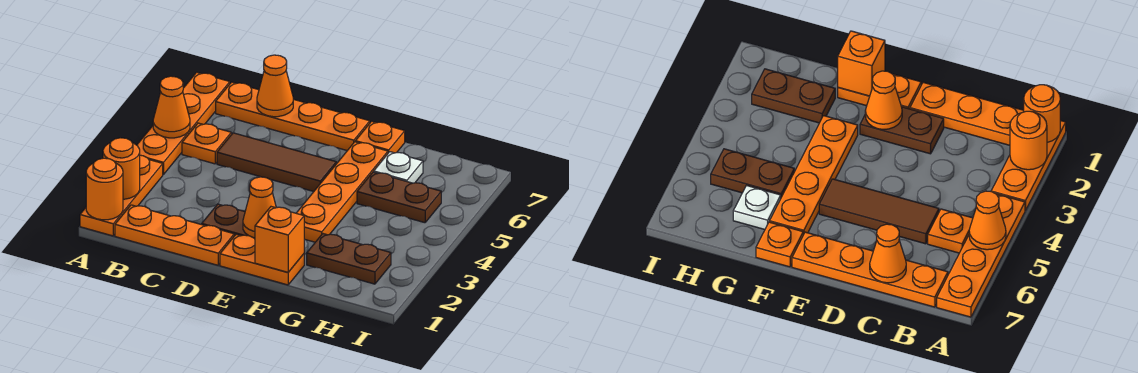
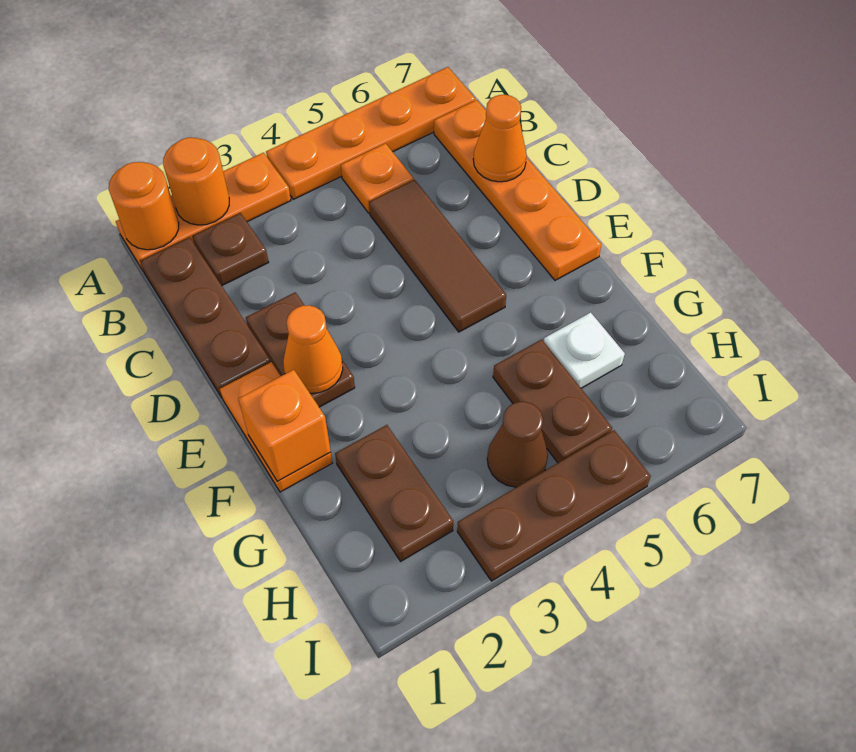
orange 1x1 cone [153,76,190,138] -> none
orange 1x3 plate [115,205,234,265] -> brown 1x3 plate [140,237,271,398]
none -> brown 1x1 plate [192,213,269,286]
orange 1x4 plate [296,142,388,242] -> none
orange 1x1 plate [355,121,405,153] -> none
none -> brown 1x1 cone [487,402,548,487]
none -> brown 1x3 plate [457,430,651,581]

